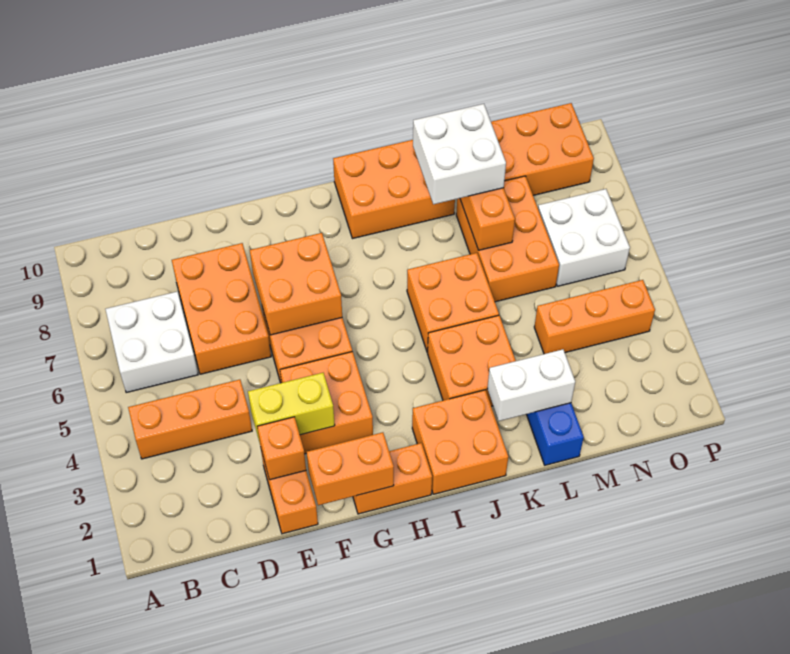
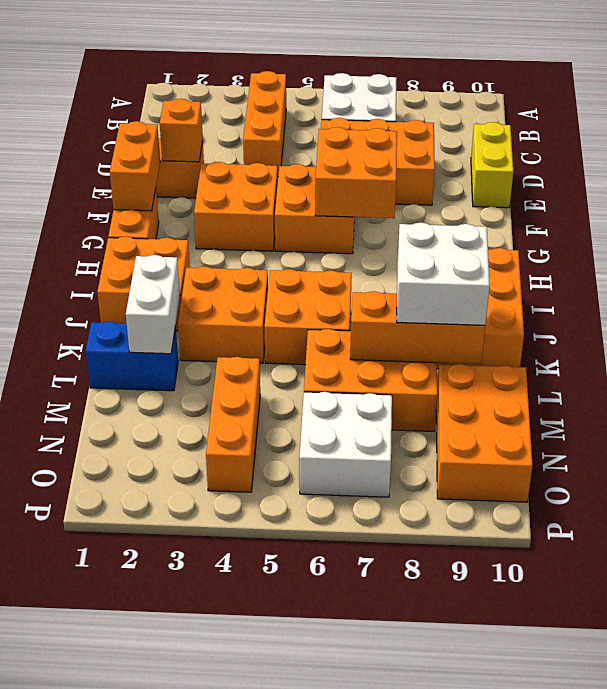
yellow 1x2 brick [248,373,335,443] -> yellow 1x2 brick moved to [471,122,513,208]

